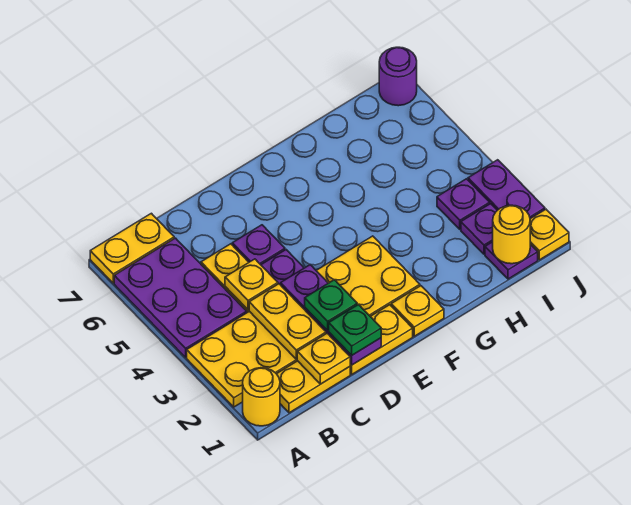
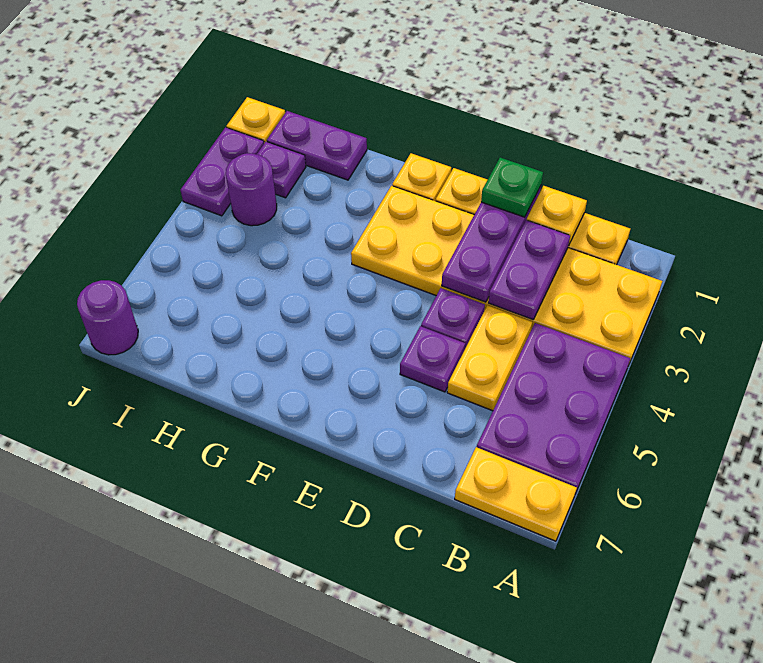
yellow 1x1 round brick [243,368,280,426] -> none
yellow 1x2 plate [249,284,326,359] -> purple 1x2 plate [488,220,570,320]
yellow 1x1 plate [225,259,278,310] -> none
green 1x1 plate [305,280,357,331] -> none
purple 1x1 plate [485,242,538,279] -> purple 1x2 plate [267,111,367,180]
yellow 1x1 round brick [493,205,530,264] -> none
purple 1x1 plate [437,179,490,229] -> purple 1x1 round brick [226,153,277,226]

